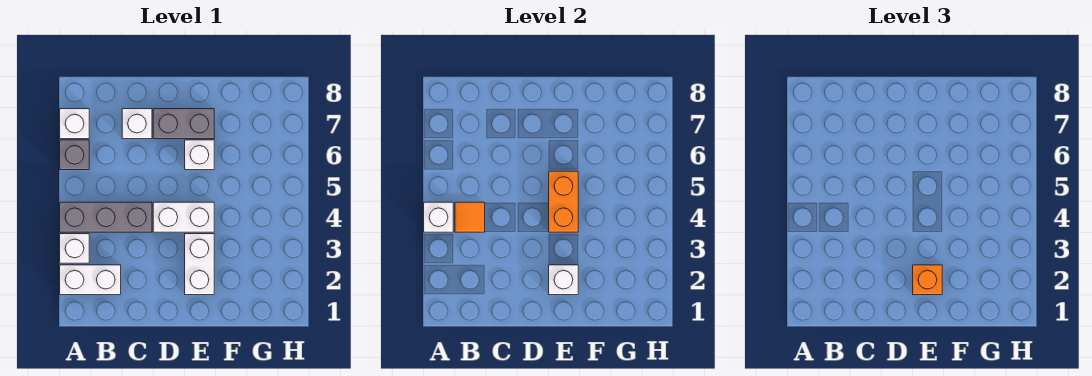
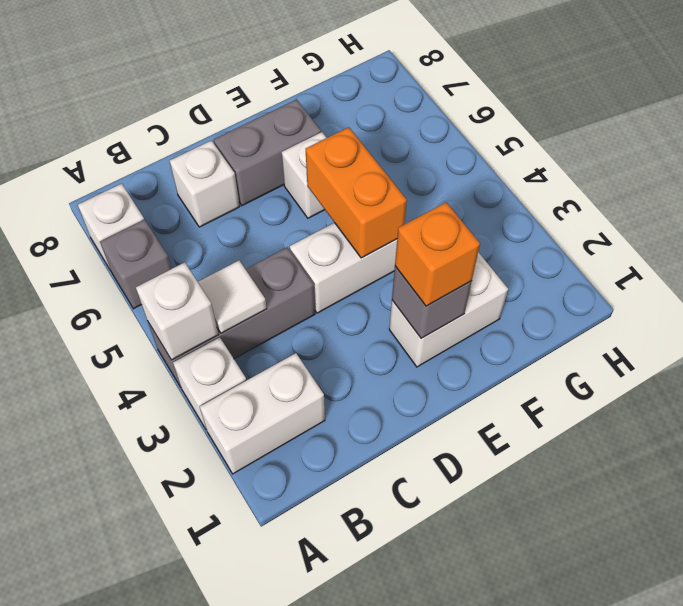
orange 1x1 tile [455,202,485,232] -> white 1x1 tile [198,261,267,333]
white 1x2 brick [185,234,214,295] -> white 1x2 brick turned to [389,252,508,367]
white 1x1 brick [549,265,578,295] -> grey 1x1 brick [392,266,472,338]

